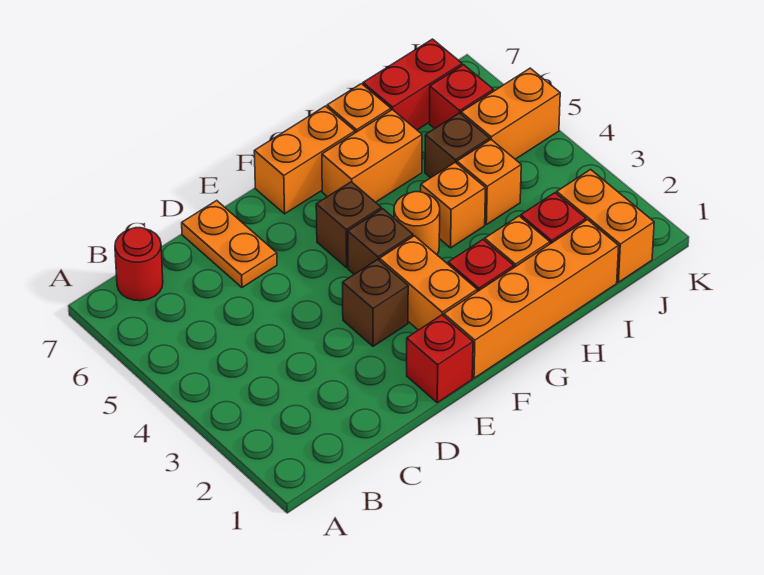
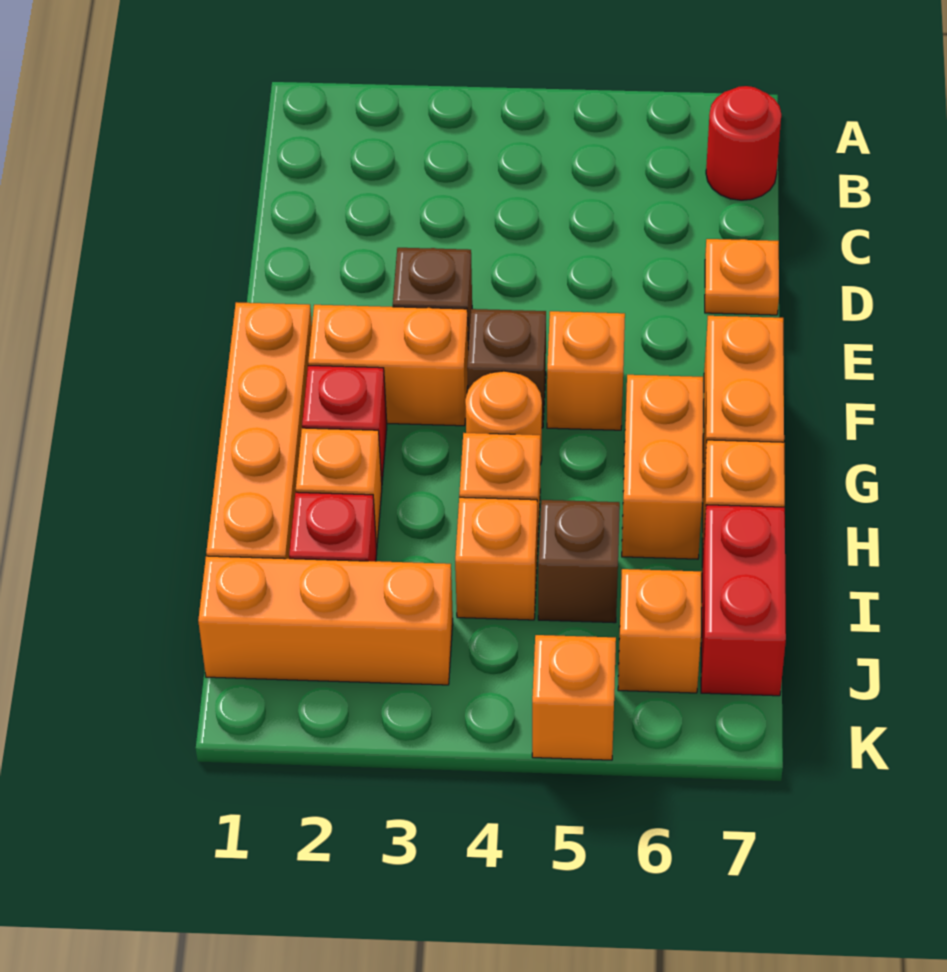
orange 1x2 plate [182,201,277,287] -> orange 1x1 plate [705,239,779,315]
red 1x1 brick [407,315,473,403] -> none
brown 1x1 brick [316,182,381,268] -> orange 1x1 brick [547,311,625,430]
orange 1x2 brick [557,170,654,282] -> orange 1x3 brick [198,556,453,685]
orange 1x2 brick [461,68,560,159] -> orange 1x1 brick [532,635,616,760]
red 1x1 brick [429,65,493,129] -> orange 1x1 brick [618,569,701,693]

